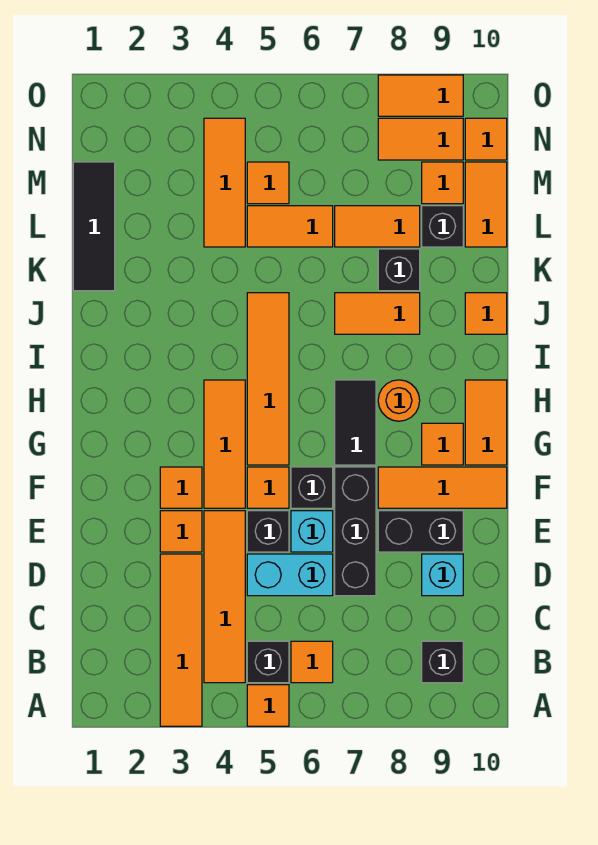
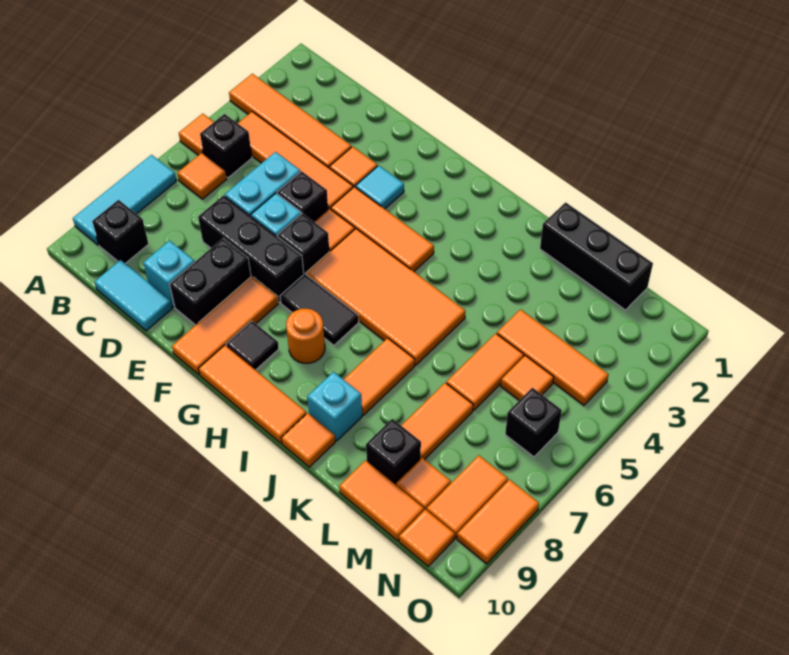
none -> cyan 1x3 tile [73,155,176,245]
none -> cyan 1x2 tile [95,260,172,331]
orange 1x1 tile [160,467,202,508] -> cyan 1x1 tile [356,165,404,209]
orange 1x4 tile [247,293,289,465] -> orange 2x4 tile [306,229,465,365]
orange 1x1 tile [422,423,463,465] -> black 1x1 tile [226,321,279,370]
orange 1x2 tile [465,380,507,465] -> orange 1x3 tile [199,345,307,443]
none -> cyan 1x1 brick [307,372,362,441]
black 1x3 tile [73,162,115,291] -> black 1x3 brick [540,202,653,310]
black 1x1 brick [378,249,420,291] -> black 1x1 brick moved to [505,388,562,457]

